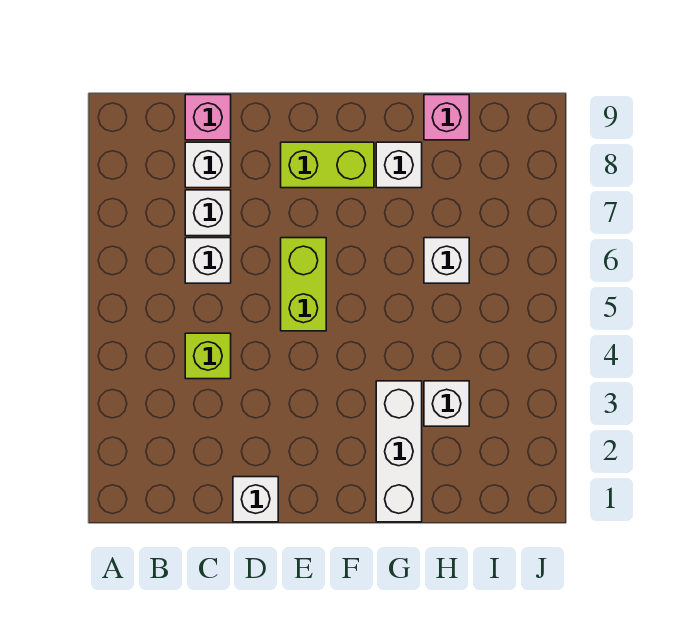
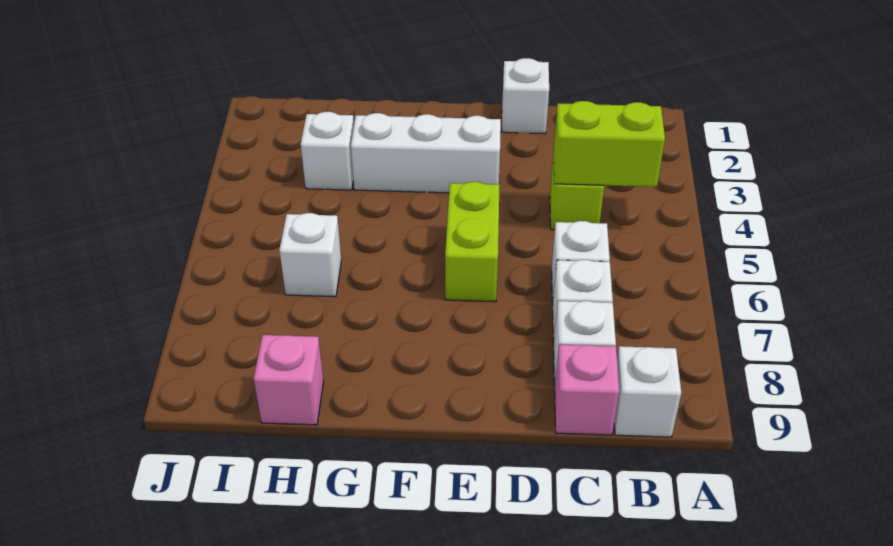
lime 1x2 brick [281,142,374,188] -> lime 1x2 brick moved to [553,101,665,187]
white 1x3 brick [376,381,422,522] -> white 1x3 brick turned to [351,113,501,193]
white 1x1 brick [376,142,422,188] -> white 1x1 brick moved to [614,346,681,437]

